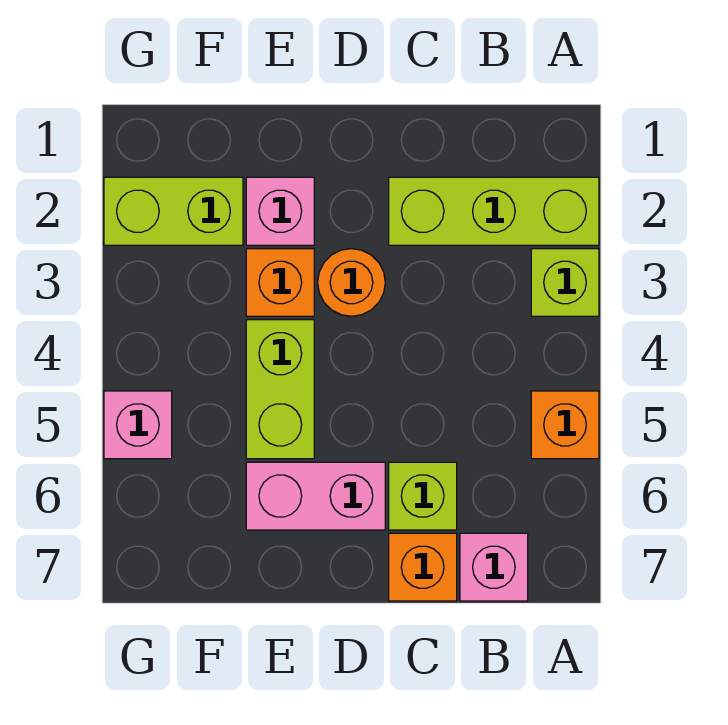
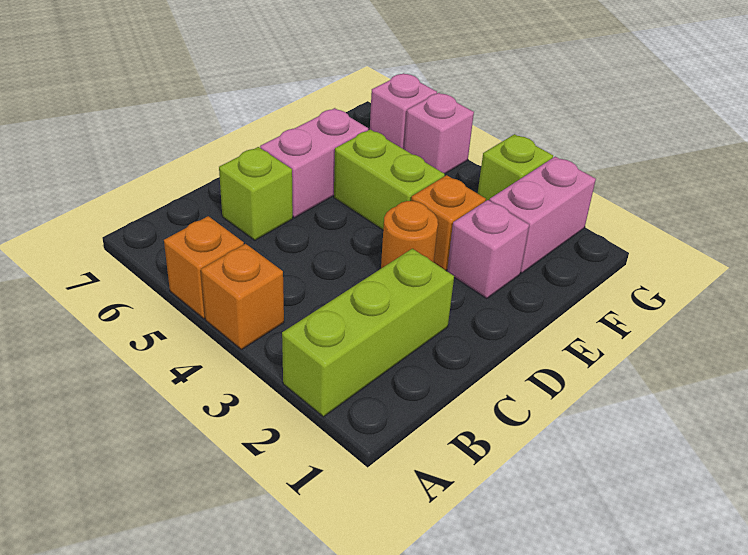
lime 1x1 brick [531,249,599,316] -> lime 1x1 brick moved to [478,134,553,201]
pink 1x1 brick [460,533,528,601] -> pink 1x1 brick moved to [370,73,437,149]
orange 1x1 brick [389,533,457,601] -> orange 1x1 brick moved to [201,244,284,350]
lime 1x2 brick [104,177,243,245] -> pink 1x2 brick [489,157,596,273]

